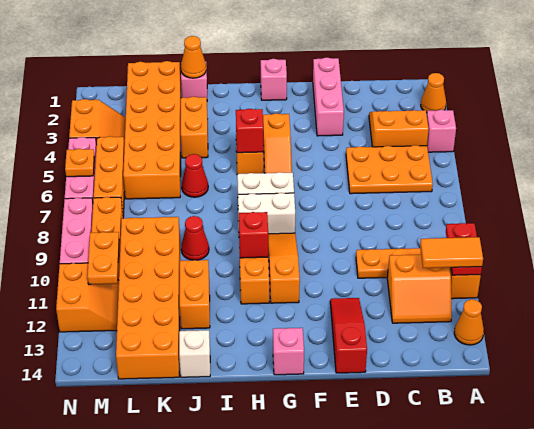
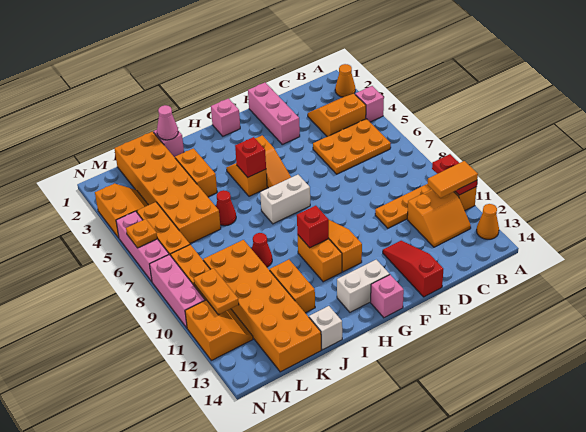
white 1x2 brick [238,193,295,234] -> white 1x2 brick moved to [337,260,390,312]
orange 1x1 cone [181,36,206,78] -> pink 1x1 cone [157,105,178,140]

